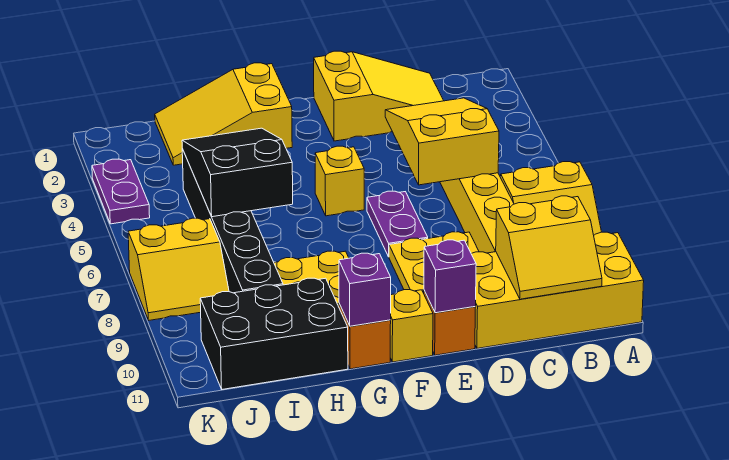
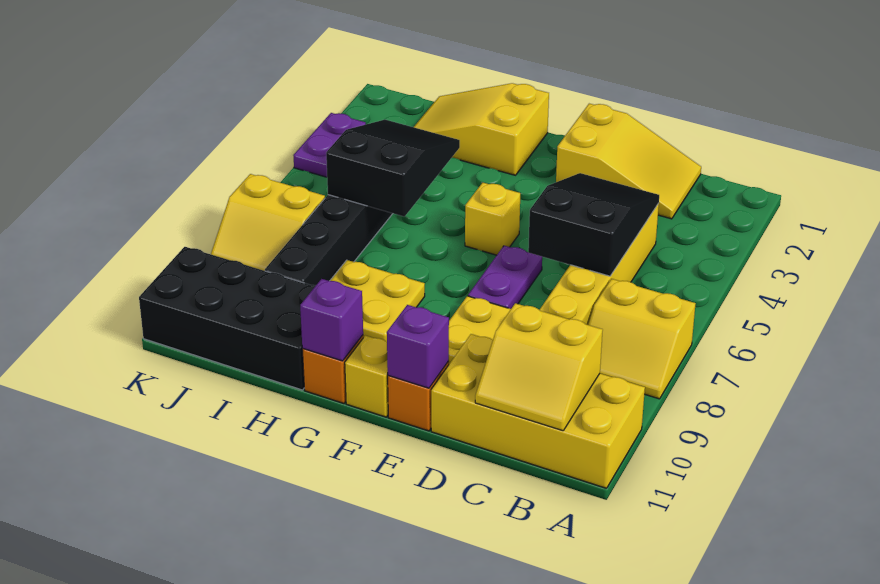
yellow 2x3 slope [385,98,499,185] -> black 2x3 slope [528,173,659,276]
black 2x3 brick [200,278,348,389] -> black 2x4 brick [139,247,316,390]

